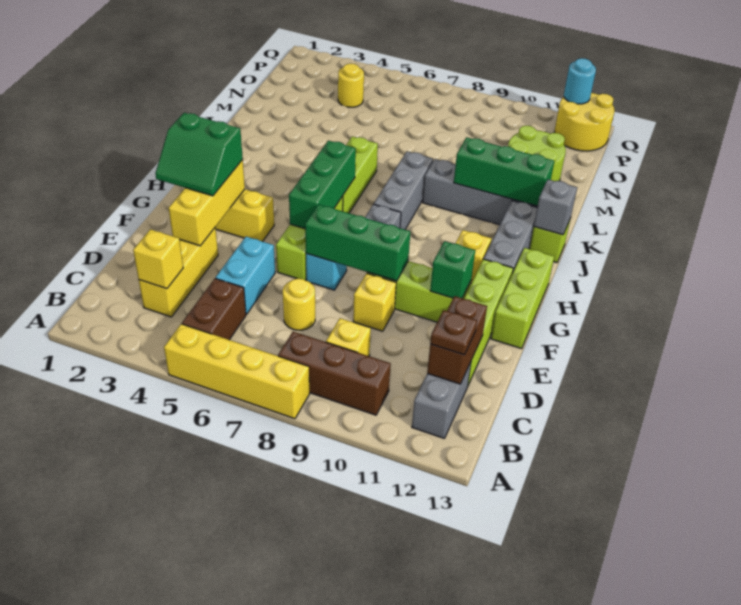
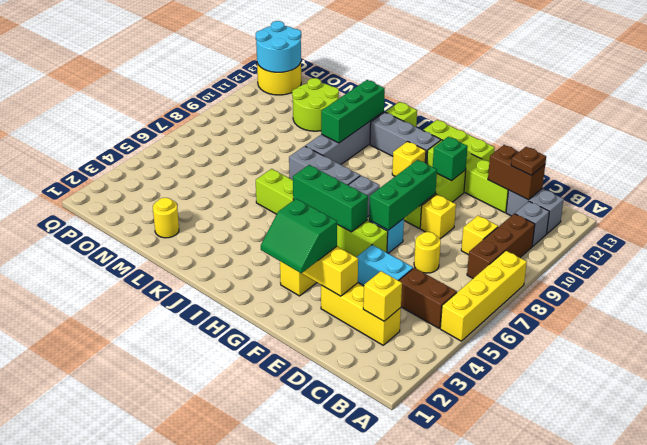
green 2x2 slope [155,113,243,196] -> green 2x2 slope turned to [261,199,337,273]
grey 1x1 brick [534,180,577,235] -> grey 1x1 brick moved to [515,201,549,246]
yellow 1x1 round brick [338,63,364,107] -> yellow 1x1 round brick moved to [153,198,179,238]
cyan 1x1 round brick [564,58,596,104] -> cyan 2x2 round brick [256,21,301,72]

